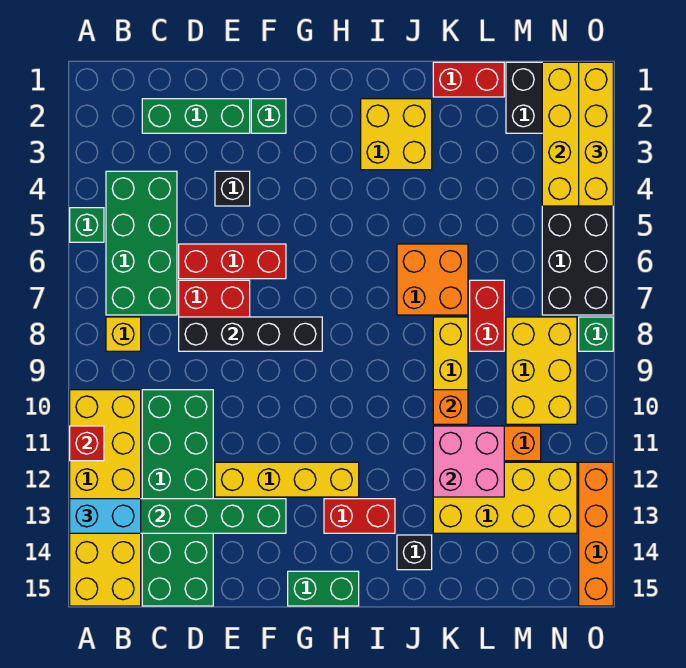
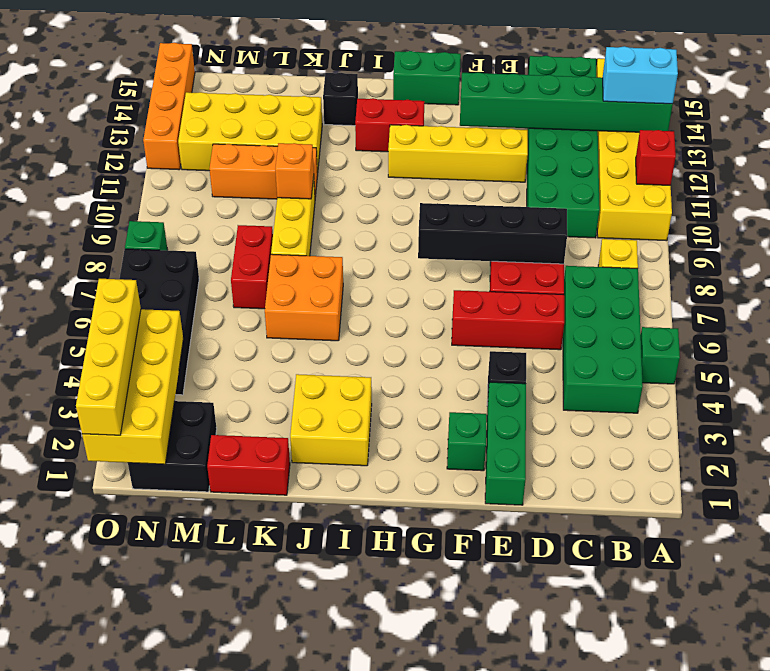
green 1x3 brick [142,99,250,133] -> green 1x3 brick turned to [485,382,526,505]
pink 2x2 brick [433,426,504,497] -> none
yellow 2x3 brick [506,317,577,424] -> none

